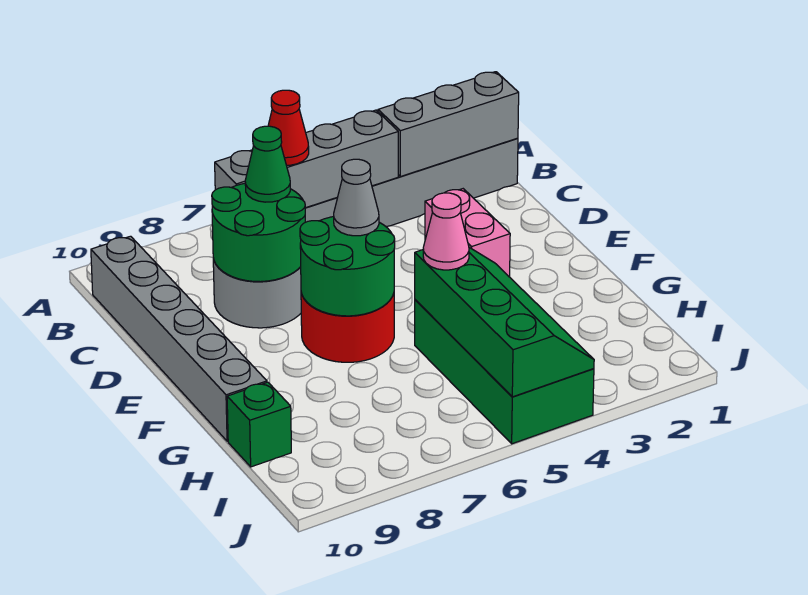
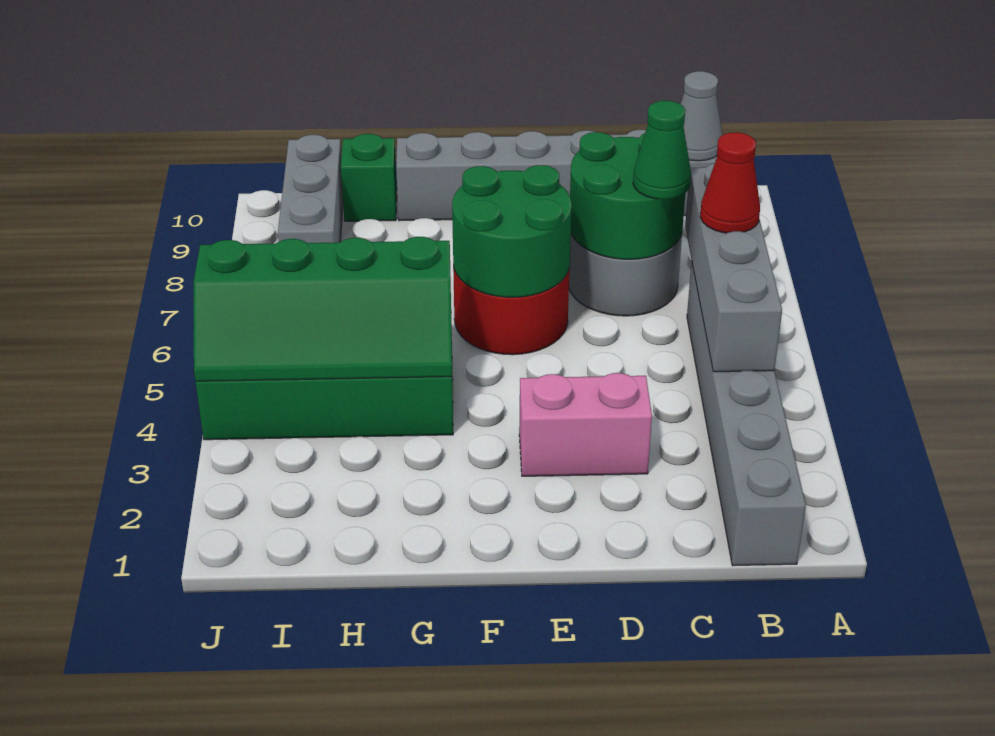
grey 1x3 brick [378,72,519,177] -> grey 1x3 brick moved to [278,135,343,243]
grey 1x1 cone [334,159,379,236] -> grey 1x1 cone moved to [681,71,722,161]
pink 1x1 cone [423,193,469,270] -> none

